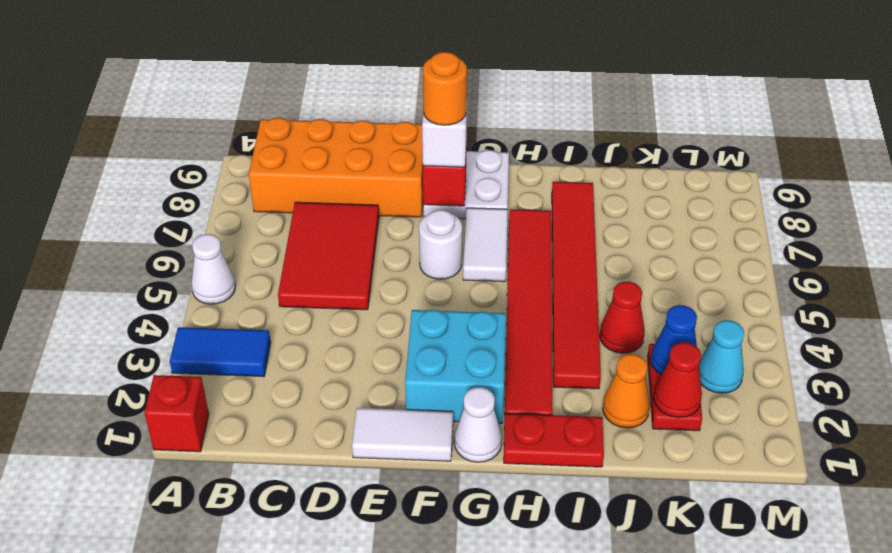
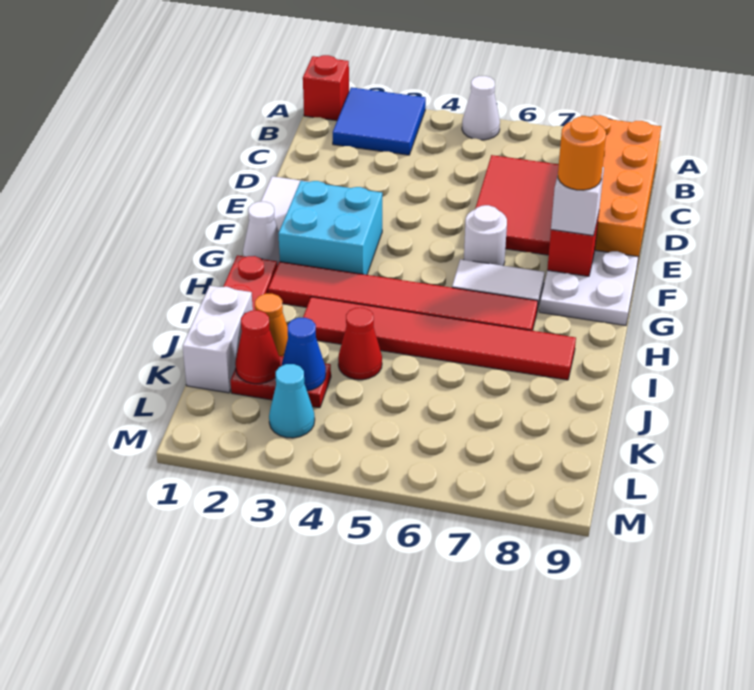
blue 1x2 tile [170,327,271,377] -> blue 2x2 tile [333,87,426,155]
red 2x3 tile [278,202,379,310] -> red 2x3 tile turned to [475,155,559,255]
none -> white 1x2 brick [183,286,253,393]

